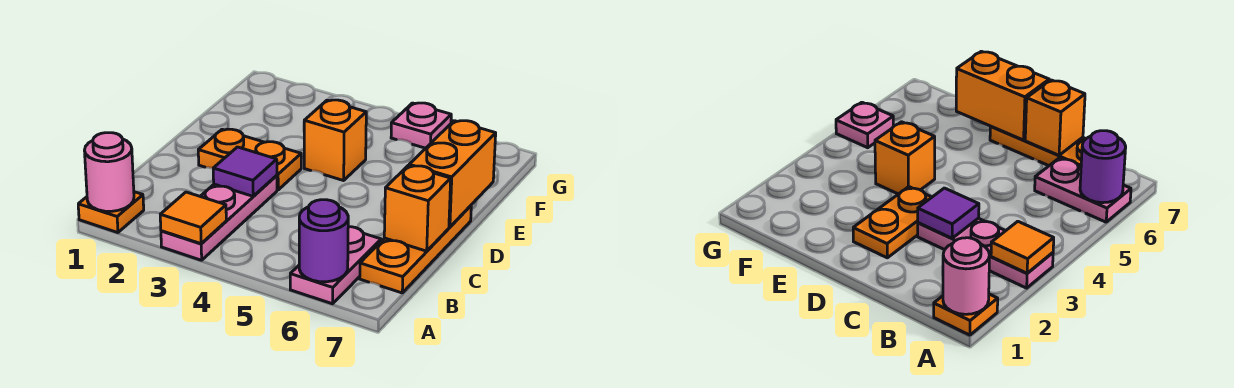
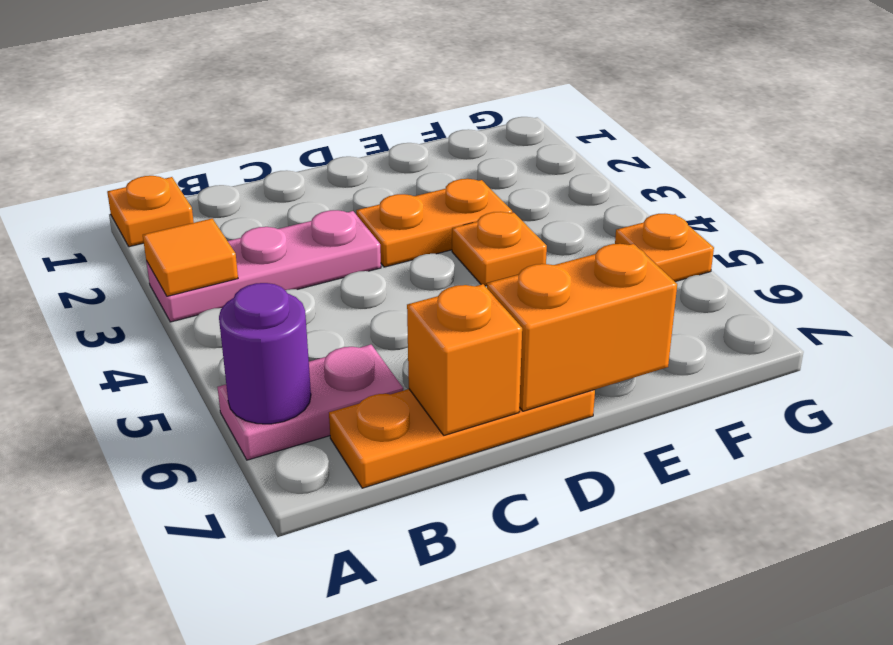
pink 1x1 round brick [84,133,134,211] -> none
purple 1x1 tile [213,147,277,196] -> none
orange 1x2 plate [198,129,301,190] -> orange 1x2 plate turned to [356,179,512,267]
orange 1x1 brick [304,100,366,181] -> orange 1x1 plate [452,212,547,286]
pink 1x1 plate [391,103,451,148] -> orange 1x1 plate [615,214,714,282]

